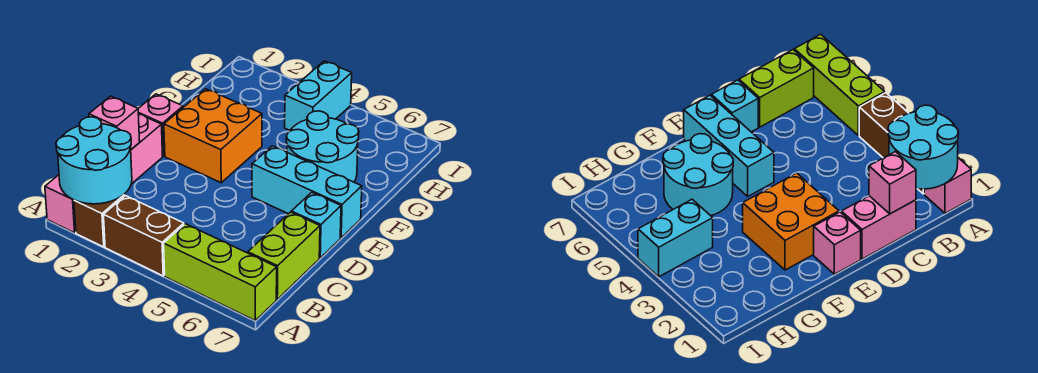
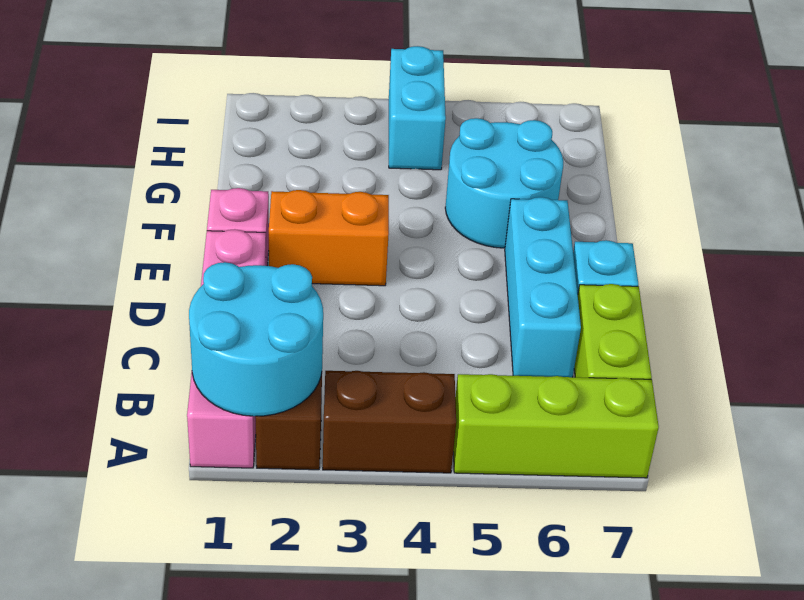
pink 1x1 brick [89,96,140,149] -> none
orange 2x2 brick [164,89,262,183] -> orange 1x2 brick [269,190,389,286]
cyan 1x3 brick [252,146,362,238] -> cyan 1x3 brick turned to [505,197,581,377]

